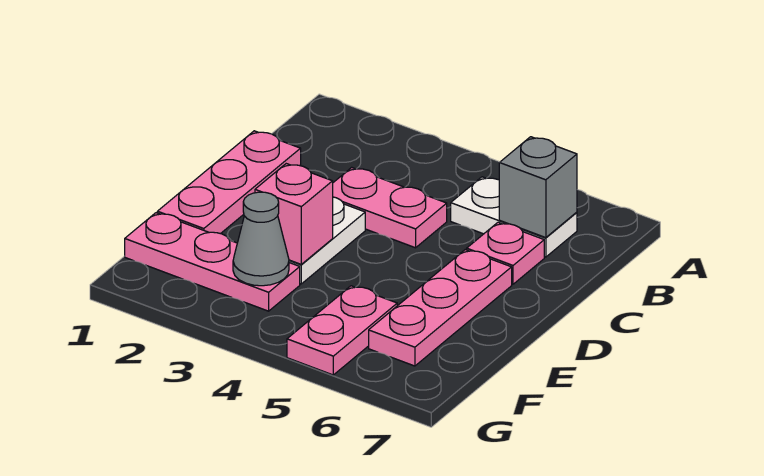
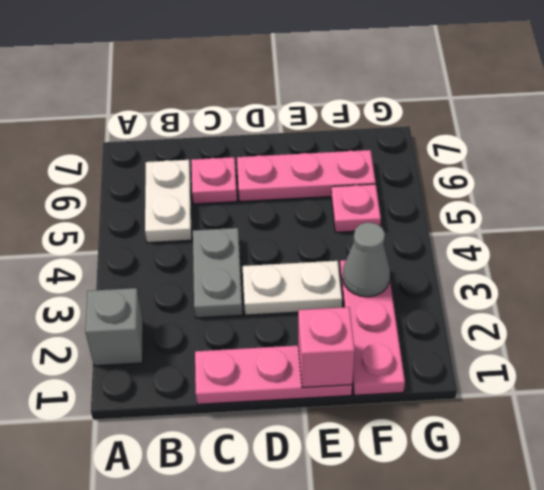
grey 1x1 brick [499,137,577,238] -> grey 1x1 brick moved to [85,288,143,366]
pink 1x2 plate [333,167,447,248] -> grey 1x2 plate [193,228,243,318]
pink 1x1 brick [255,164,333,264] -> pink 1x1 brick moved to [298,307,355,388]
pink 1x2 plate [287,286,397,375] -> pink 1x1 plate [331,184,381,232]

